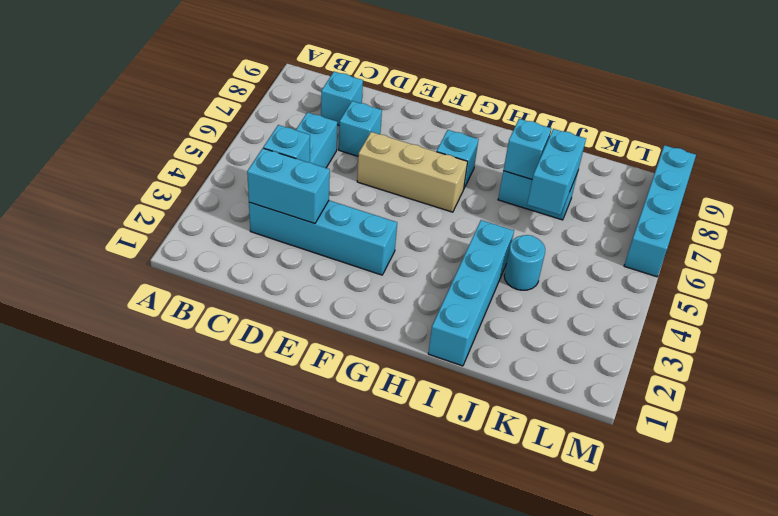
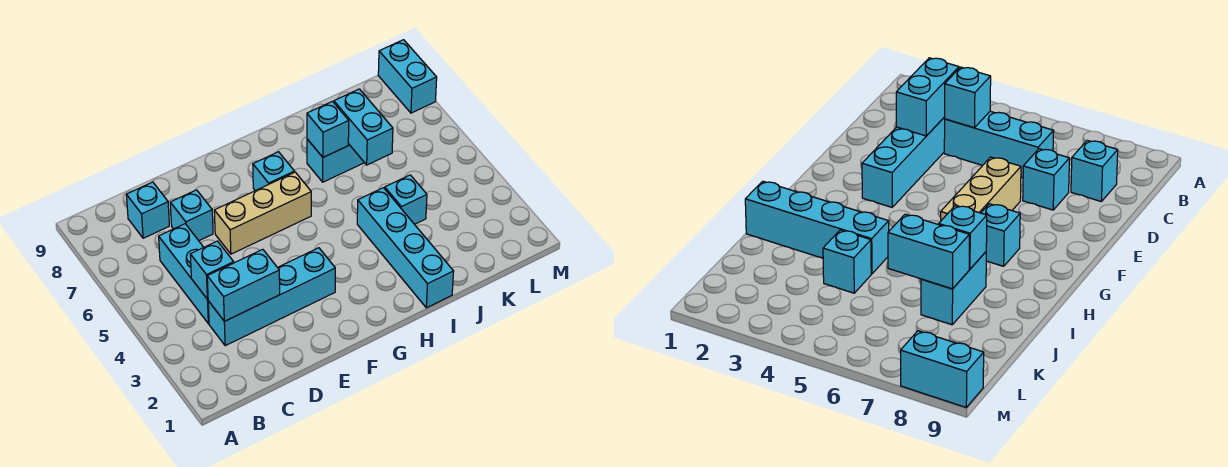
cyan 1x1 round brick [504,235,545,290] -> cyan 1x1 brick [385,175,427,224]
cyan 1x4 brick [624,145,696,277] -> cyan 1x2 brick [378,40,437,113]

